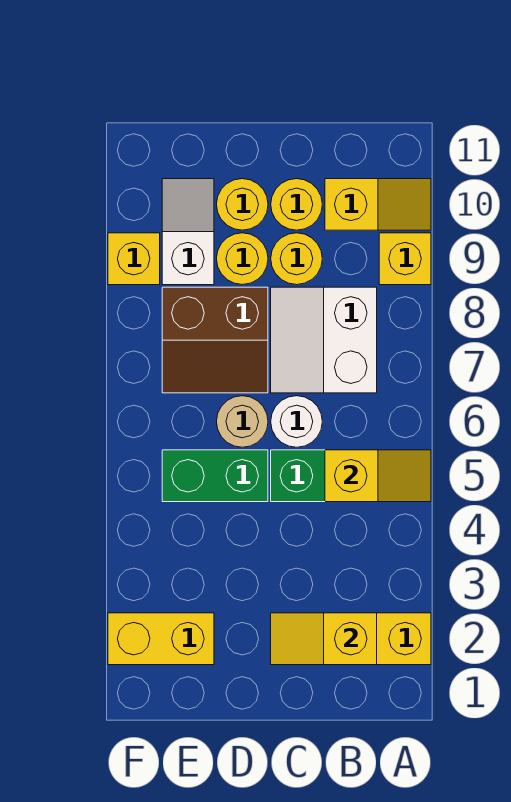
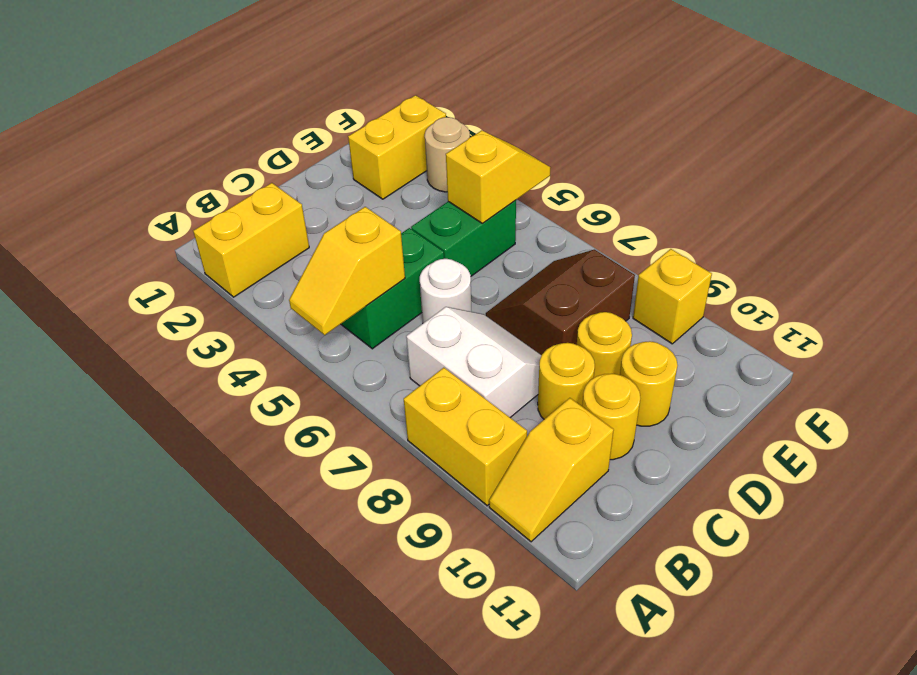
yellow 1x1 brick [379,233,431,285] -> yellow 1x2 brick [404,368,527,506]
yellow 1x2 slope [271,613,377,665] -> yellow 1x2 slope moved to [446,130,550,223]
tan 1x1 round brick [217,396,268,447] -> tan 1x1 round brick moved to [425,117,470,192]
white 1x2 slope [162,179,214,285] -> none

